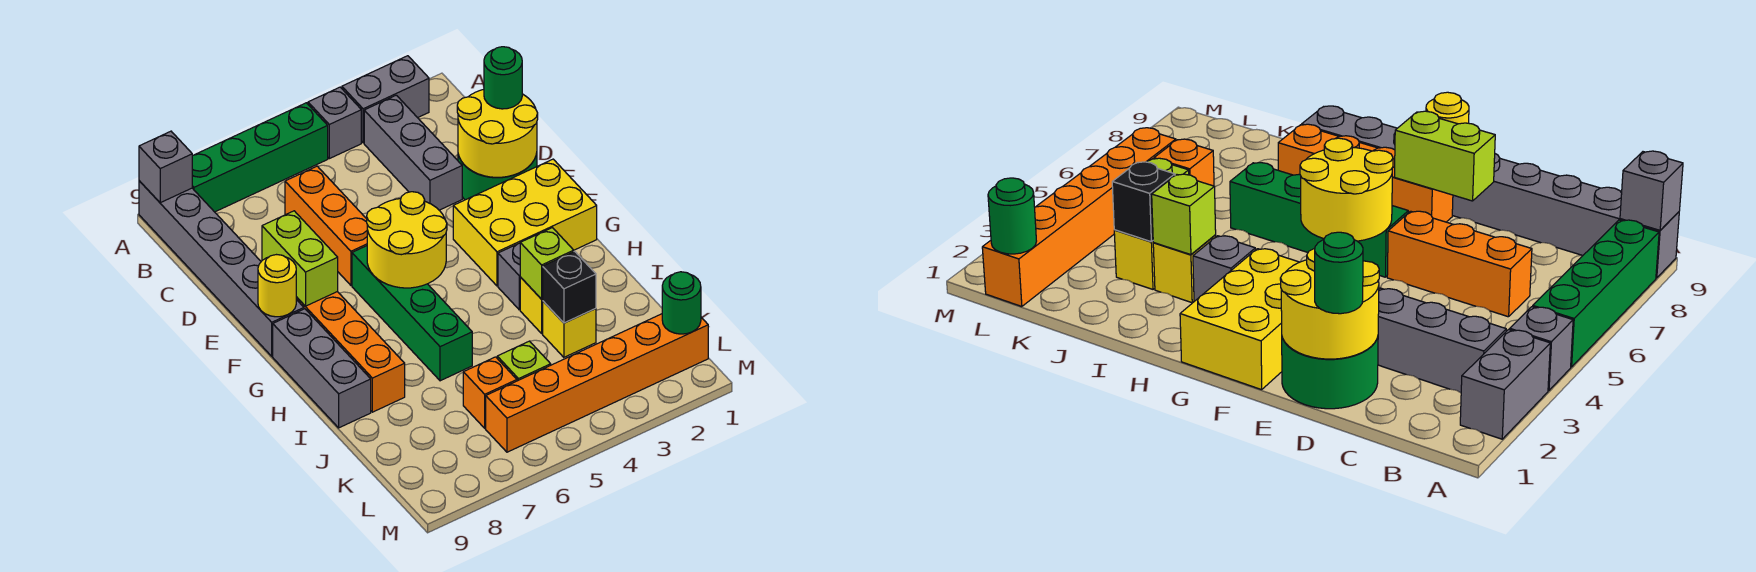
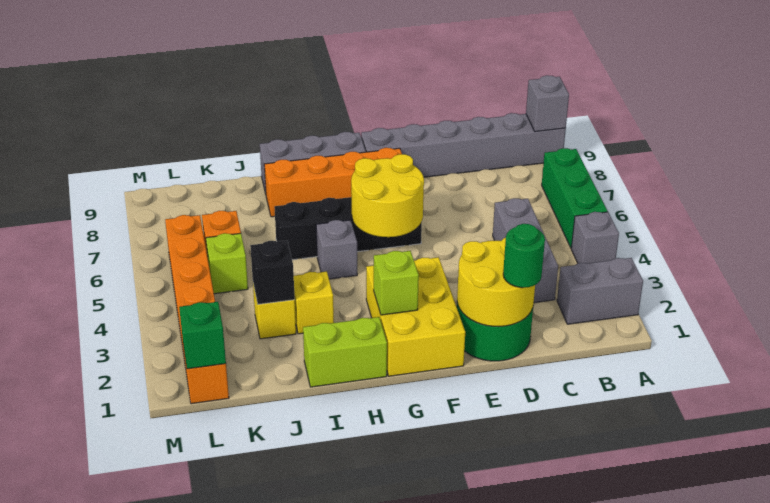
grey 1x2 brick [342,56,429,143] -> grey 1x2 brick turned to [557,258,643,324]
green 1x4 brick [192,103,328,212] -> green 1x3 brick [542,148,608,248]
grey 1x3 brick [364,95,462,210] -> grey 1x3 brick turned to [493,198,558,303]
orange 1x3 brick [285,166,367,285] -> none
lime 1x2 brick [262,211,338,306] -> lime 1x2 brick moved to [303,317,387,387]
green 1x4 brick [352,246,472,381] -> black 1x4 brick [274,197,422,260]
yellow 1x1 round brick [258,255,296,317] -> none
grey 1x1 brick [498,243,520,310] -> grey 1x1 brick moved to [316,220,357,279]
lime 1x1 brick [520,228,574,299] -> lime 1x1 brick moved to [374,251,419,315]
green 1x1 round brick [662,272,701,334] -> green 1x1 brick [179,302,226,369]

